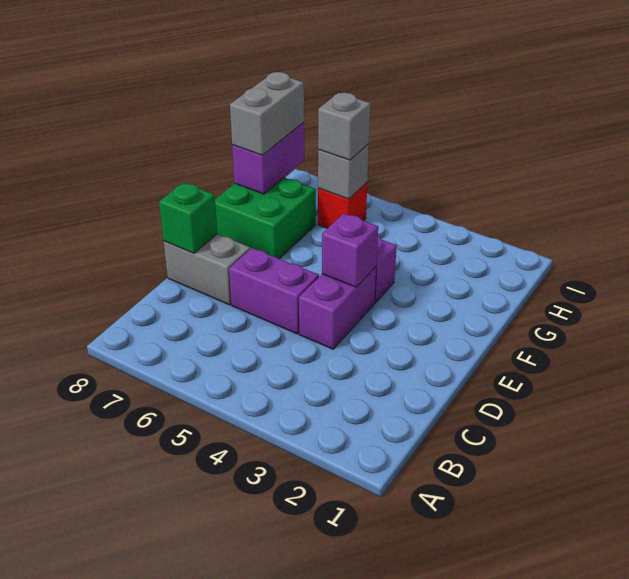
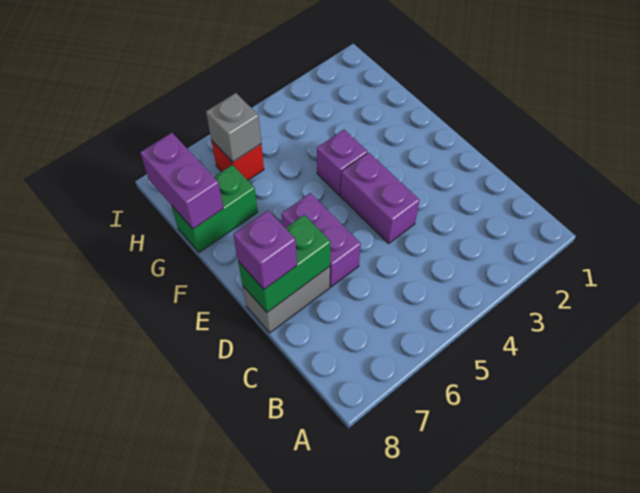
purple 1x2 brick [229,248,319,334] -> purple 1x2 brick turned to [282,193,361,287]
green 1x1 brick [159,183,217,253] -> green 1x2 brick [238,215,331,312]
purple 1x1 brick [322,214,378,287] -> purple 1x1 brick moved to [233,211,297,289]
green 2x2 brick [215,178,316,259] -> green 1x2 brick [171,165,258,252]
grey 1x2 brick [230,72,304,155] -> none
grey 1x1 brick [318,92,370,160] -> none

